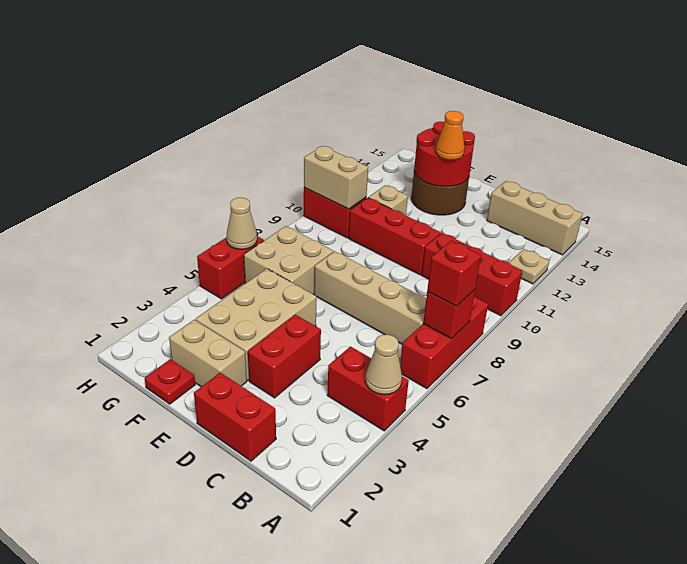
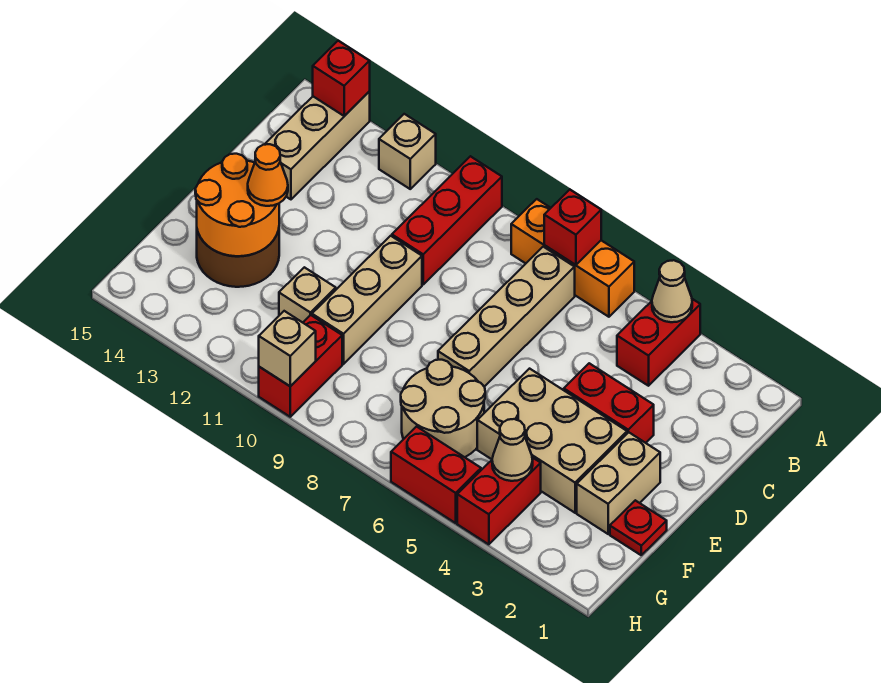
red 1x3 brick [400,296,488,389] -> orange 1x3 brick [511,199,634,317]
red 1x1 brick [427,241,481,306] -> red 1x1 brick moved to [313,41,370,116]
tan 1x1 plate [509,249,549,284] -> tan 1x1 brick [379,114,436,189]
red 1x2 brick [194,373,276,461] -> red 1x2 brick moved to [457,457,541,544]
red 1x3 brick [349,198,441,275] -> tan 1x3 brick [312,236,422,364]
red 2x2 round brick [414,122,475,187] -> orange 2x2 round brick [195,154,279,256]
tan 2x2 brick [244,226,333,294] -> tan 2x2 round brick [401,360,485,457]
tan 1x2 brick [304,146,368,209] -> tan 1x1 brick [259,311,316,386]
tan 1x1 cone [227,198,257,249] -> tan 1x1 cone moved to [492,419,533,481]

